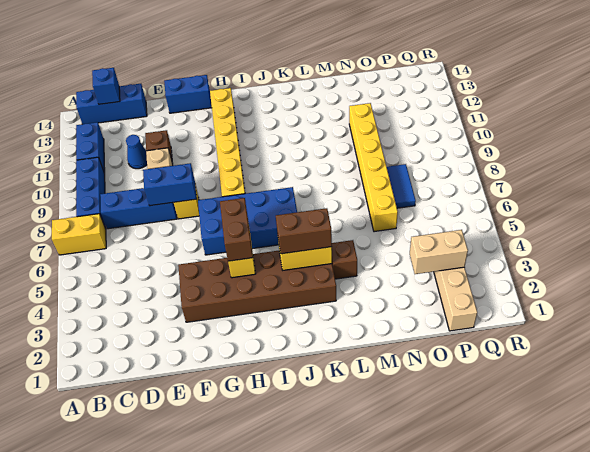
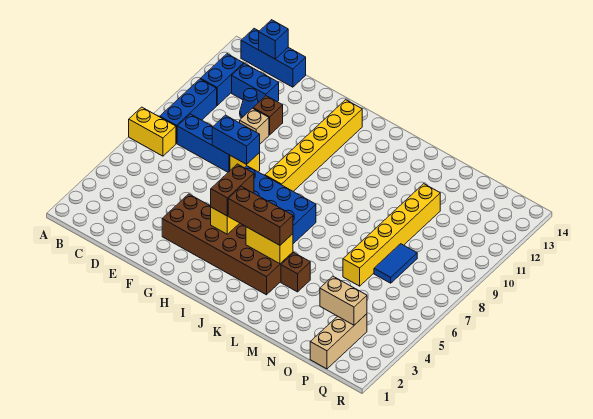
blue 1x2 brick [164,75,212,113] -> blue 1x2 brick moved to [232,64,279,103]
brown 1x2 brick [276,208,332,254] -> brown 1x3 brick [228,187,293,245]

